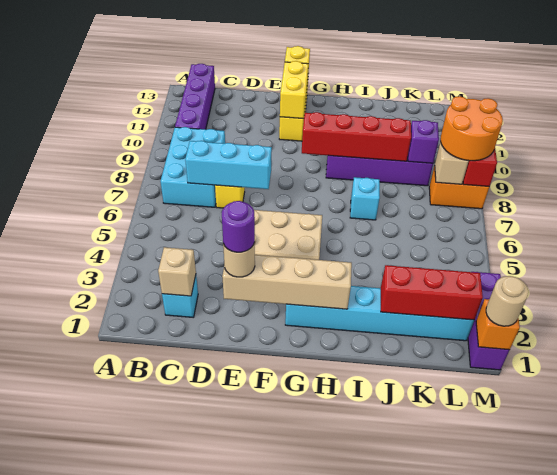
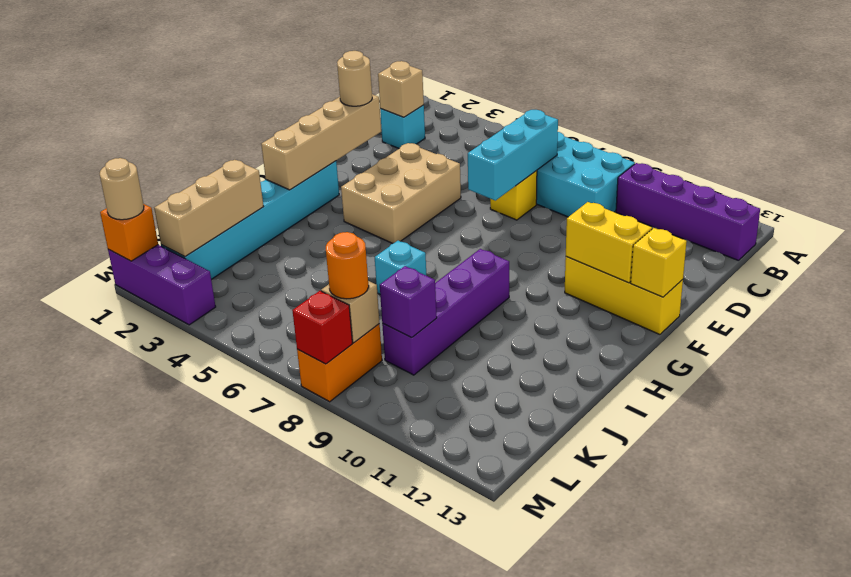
purple 1x1 round brick [222,201,255,252] -> none
red 1x4 brick [302,112,411,161] -> none
red 1x3 brick [381,265,483,320] -> tan 1x3 brick [154,160,263,257]
orange 2x2 round brick [440,96,503,161] -> orange 1x1 round brick [326,232,369,299]

